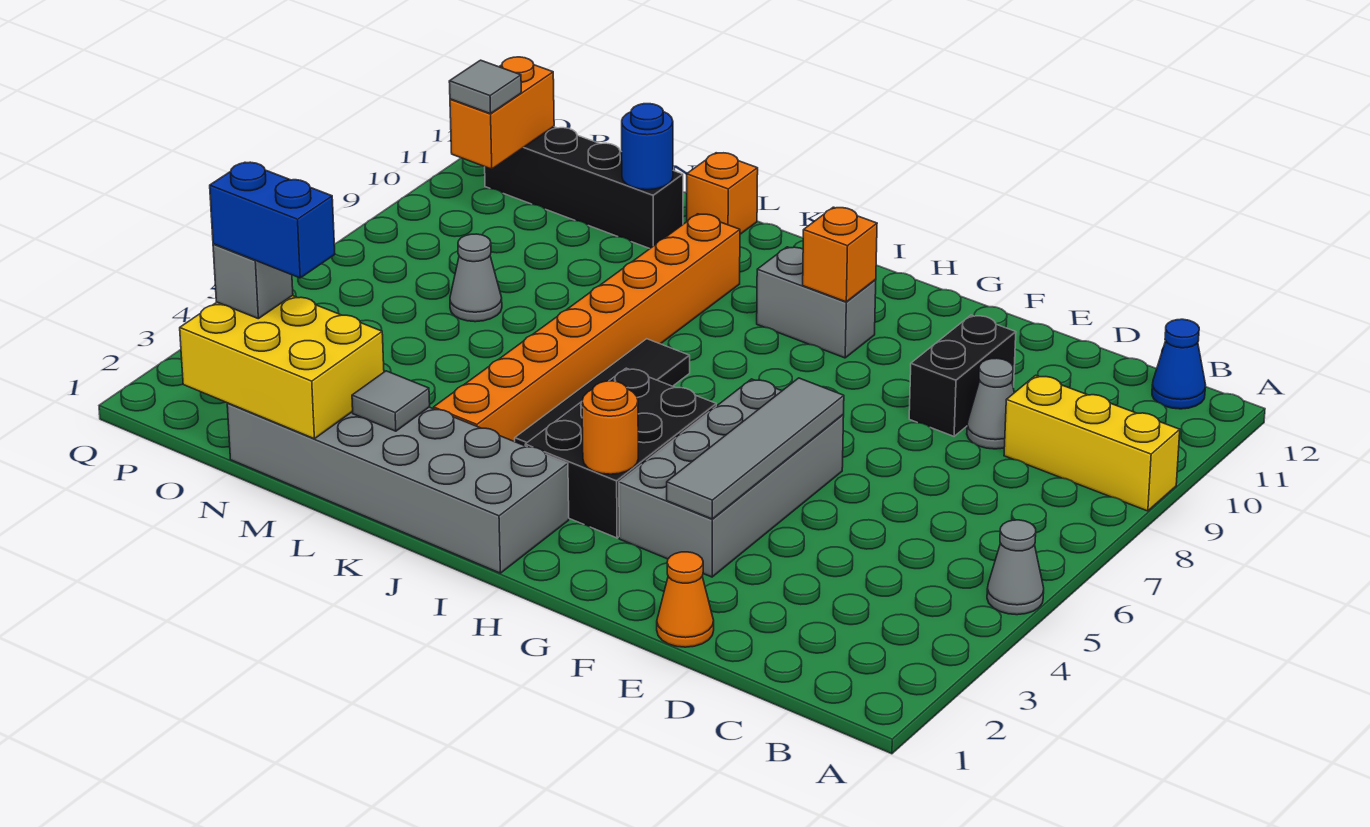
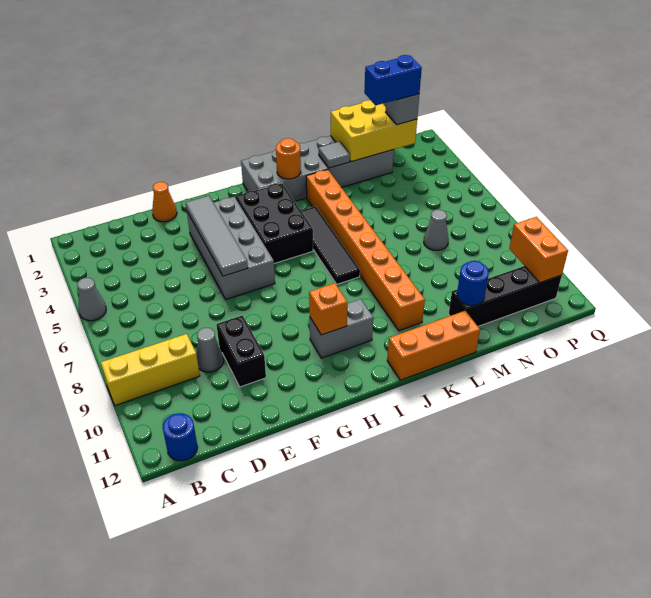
blue 1x1 cone [1152,319,1206,409] -> blue 1x1 round brick [162,413,198,461]
orange 1x1 round brick [582,381,638,474] -> orange 1x1 round brick moved to [276,138,301,179]
orange 1x1 brick [687,153,758,234] -> orange 1x3 brick [387,311,480,380]
grey 1x1 tile [449,60,521,114] -> none

